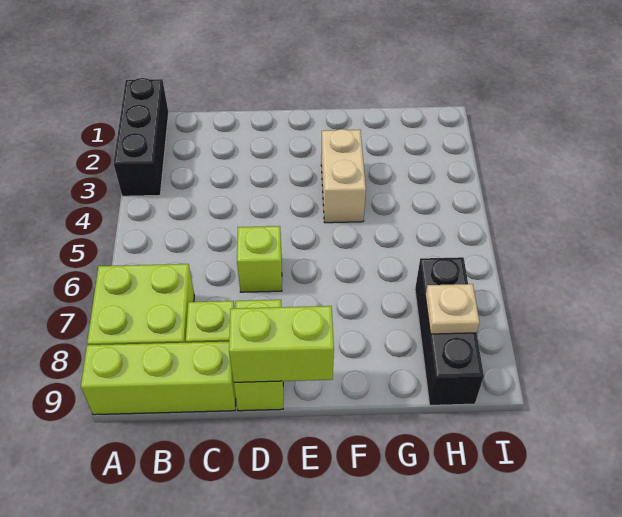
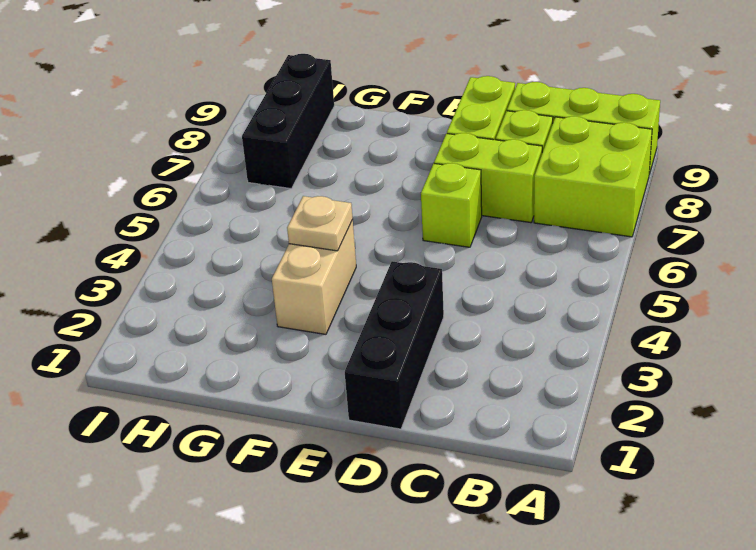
black 1x3 brick [114,78,169,196] -> black 1x3 brick moved to [345,261,444,429]
lime 1x2 brick [229,306,334,382] -> lime 1x2 brick moved to [434,133,542,223]
tan 1x1 plate [425,284,480,334] -> tan 1x1 plate moved to [287,196,353,251]

